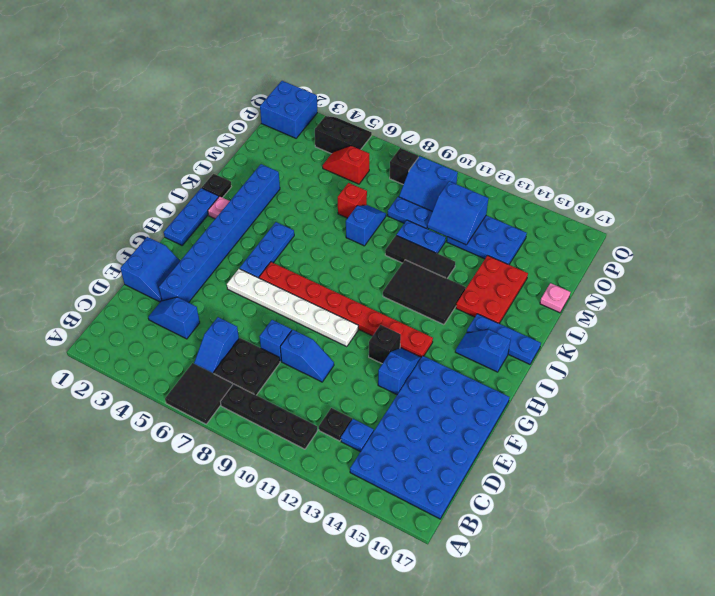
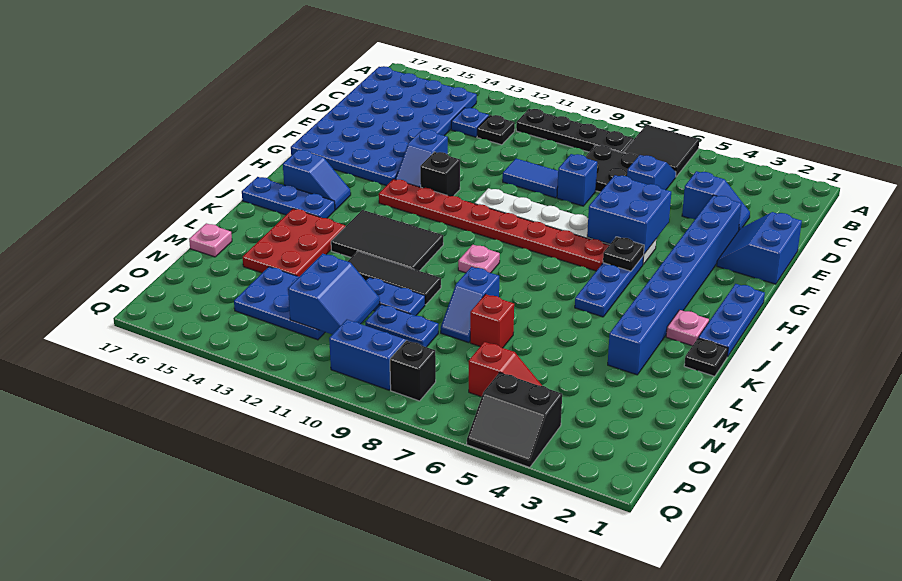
blue 1x2 slope [280,330,334,382] -> blue 1x2 tile [503,158,558,198]
none -> black 1x1 plate [603,237,644,271]
none -> pink 1x1 plate [458,245,500,273]
blue 2x2 slope [427,181,488,245] -> blue 2x2 slope turned to [288,254,380,335]
blue 2x2 brick [260,81,317,138] -> blue 2x2 brick moved to [587,175,671,254]

